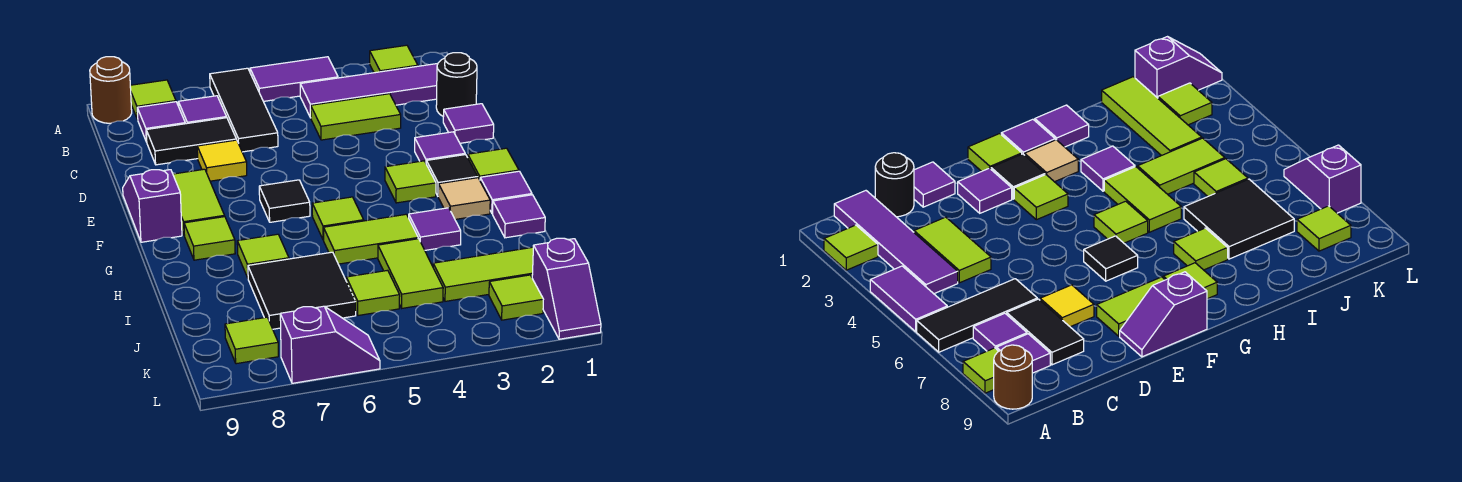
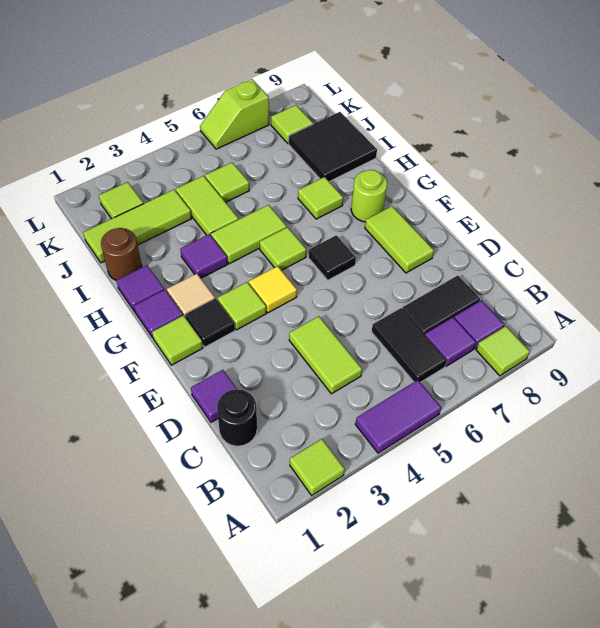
black 1x3 tile [210,68,278,152] -> black 1x2 tile [371,308,447,382]
brown 1x1 round brick [90,57,132,123] -> brown 1x1 round brick moved to [101,228,142,280]
purple 1x4 tile [300,64,438,118] -> none
lime 1x2 tile [311,94,401,140] -> lime 1x2 tile turned to [289,316,362,394]
yellow 1x1 tile [197,140,247,181] -> yellow 1x1 tile moved to [249,266,297,313]
purple 1x1 tile [415,132,465,163] -> none
purple 1x2 slope [123,170,182,242] -> none
lime 1x1 tile [184,217,235,260] -> lime 1x1 round brick [351,170,387,222]
black 2x2 tile [248,252,356,329] -> black 2x2 tile moved to [289,112,377,182]
purple 1x2 slope [532,238,601,339] -> none
purple 1x2 slope [280,306,380,383] -> lime 1x2 slope [200,79,269,149]

